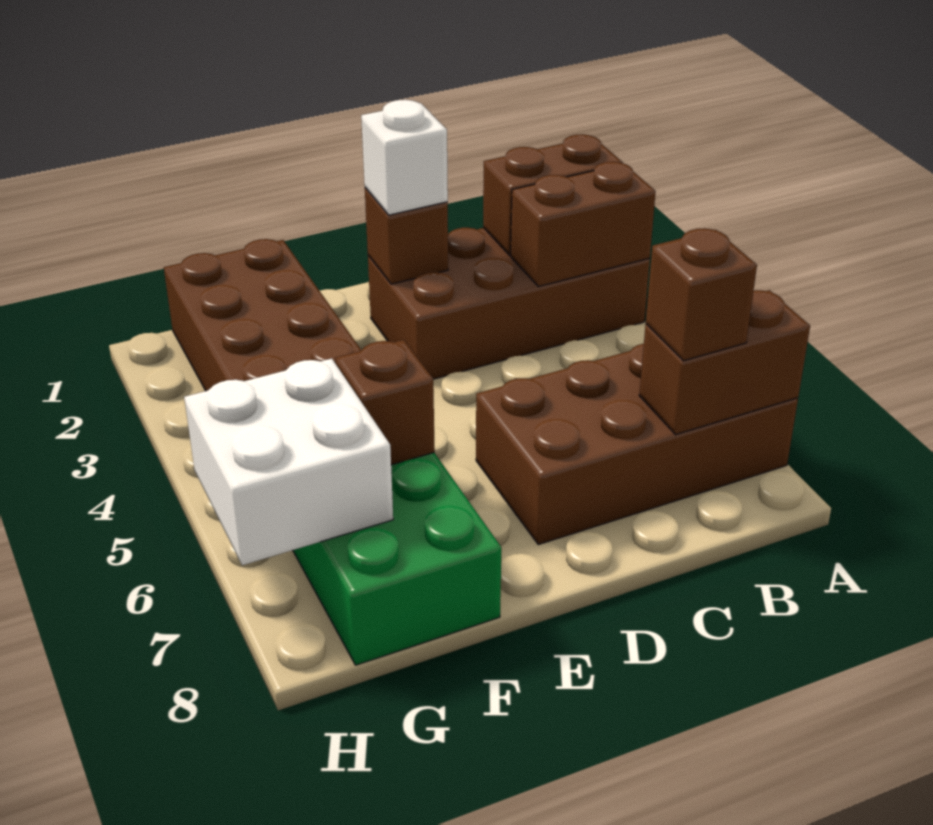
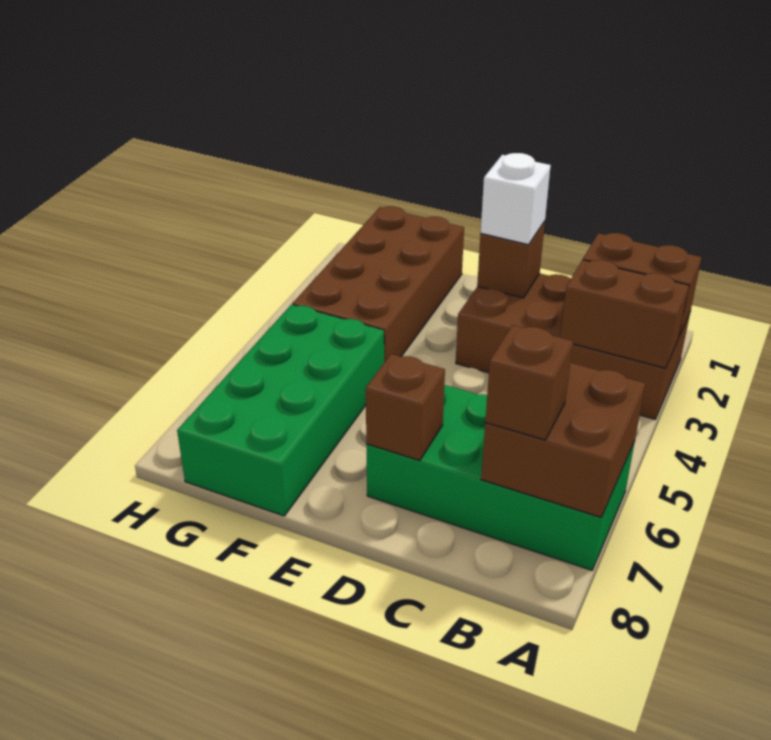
brown 2x4 brick [476,344,798,545] -> green 2x4 brick [366,385,635,570]
brown 1x2 brick [639,290,810,435] -> brown 2x2 brick [481,363,645,517]
brown 1x1 brick [335,340,435,465] -> brown 1x1 brick moved to [366,354,445,460]
white 2x2 brick [184,359,393,565] -> none

